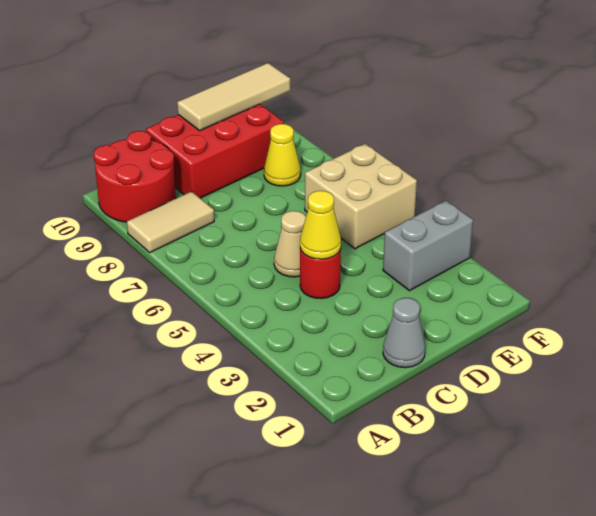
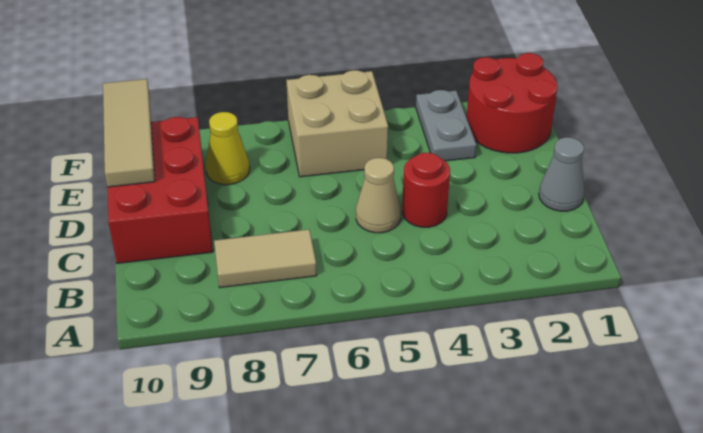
tan 1x2 tile [127,191,214,253] -> tan 1x2 tile turned to [214,230,317,288]
red 2x2 round brick [94,131,176,222] -> red 2x2 round brick moved to [467,53,558,153]
yellow 1x1 cone [300,191,341,259] -> none
grey 1x2 brick [383,201,473,291] -> grey 1x2 plate [416,90,476,161]

